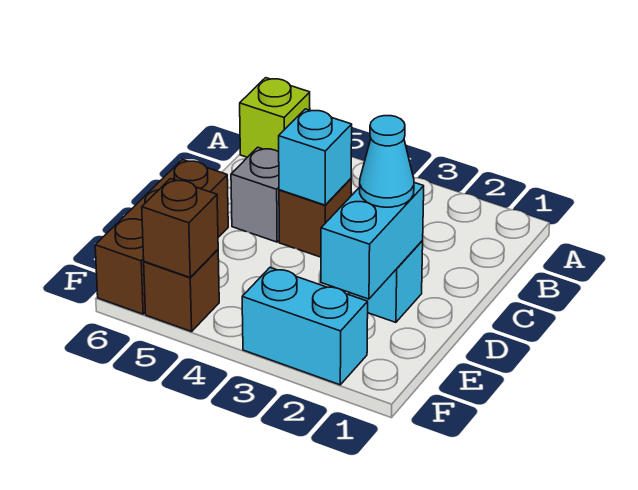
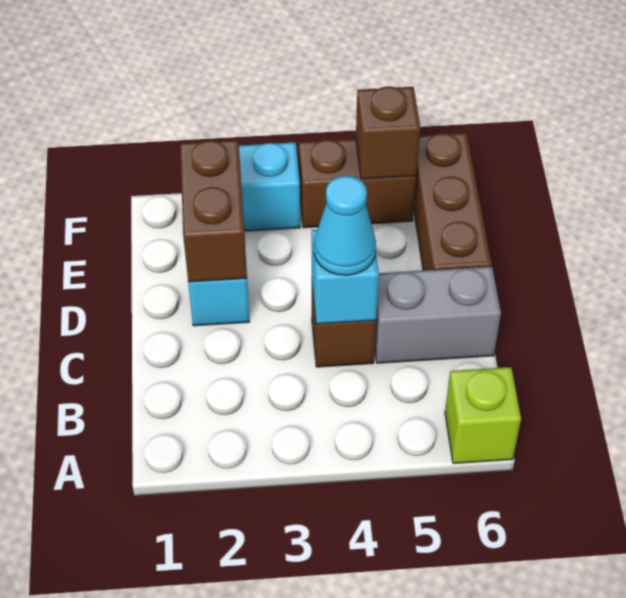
grey 1x1 brick [231,147,279,242] -> grey 1x2 brick [375,266,501,363]
cyan 1x2 brick [321,183,424,299] -> brown 1x2 brick [180,140,247,282]
cyan 1x1 cone [360,116,414,207] -> cyan 1x1 cone moved to [314,176,376,275]
brown 1x1 brick [144,250,219,332] -> brown 1x2 brick [299,139,416,228]

